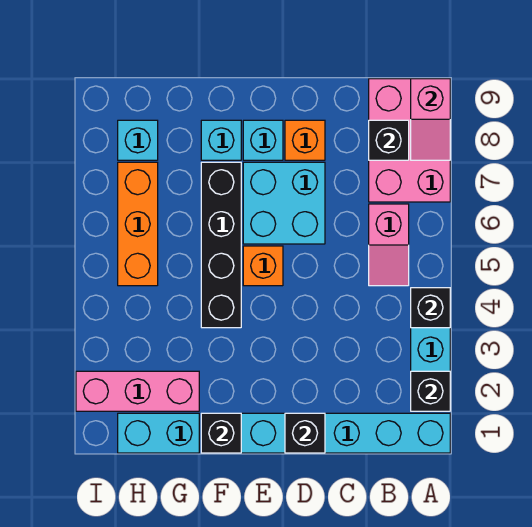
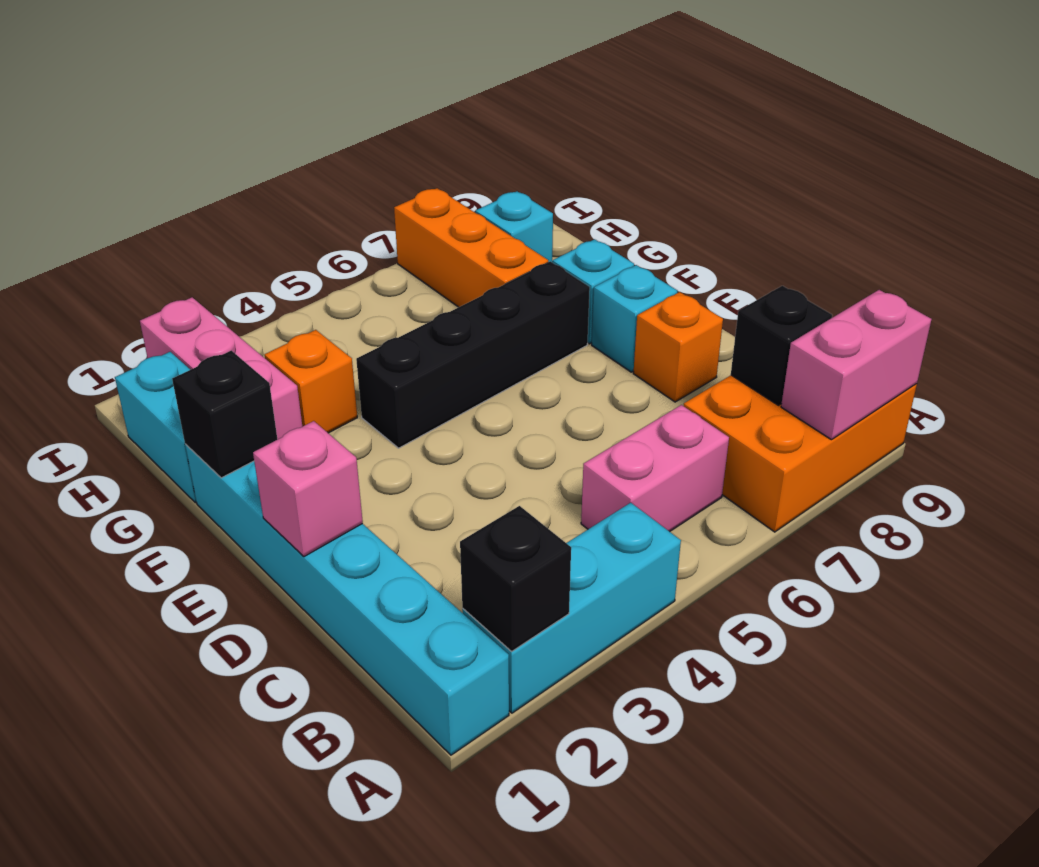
black 1x1 brick [411,288,450,328] -> none
pink 2x3 brick [369,79,450,202] -> orange 2x3 brick [684,375,917,532]
pink 1x2 slope [411,79,450,160] -> pink 1x2 brick [781,290,932,440]
pink 1x2 slope [369,204,409,286] -> pink 1x2 brick [581,405,729,532]
black 1x1 brick [285,413,325,453] -> pink 1x1 brick [253,421,363,557]
cyan 2x2 brick [243,162,325,244] -> none
orange 1x1 brick [243,246,283,286] -> orange 1x1 brick moved to [264,330,357,433]
orange 1x3 brick [118,162,158,286] -> orange 1x3 brick turned to [394,188,548,307]

